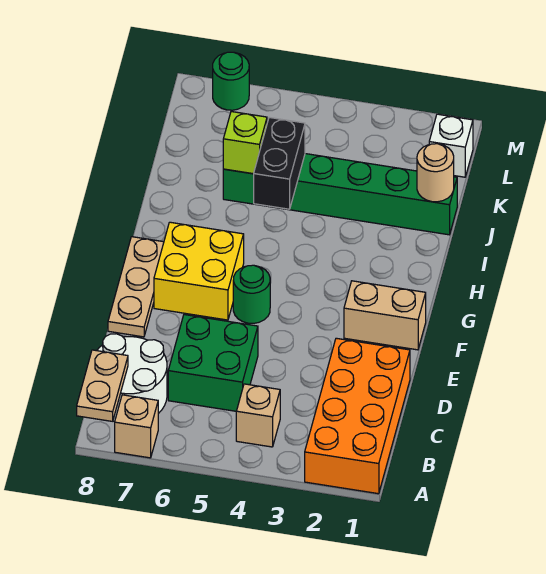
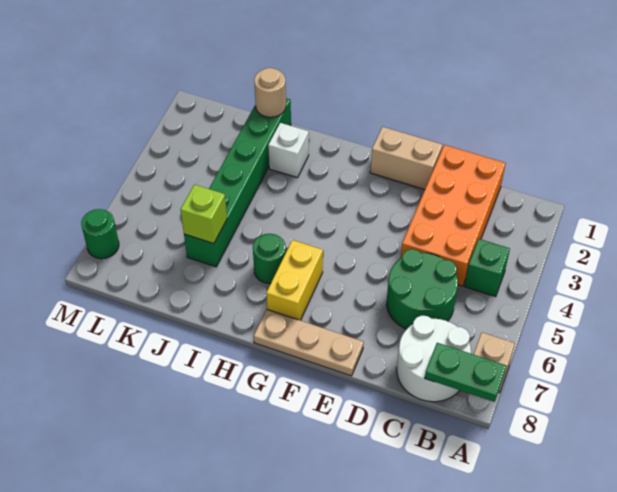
orange 2x4 brick [305,338,410,494] -> orange 2x4 brick turned to [401,145,506,286]
tan 1x2 plate [77,350,128,421] -> green 1x2 plate [425,343,506,402]
tan 1x1 brick [236,384,280,447] -> green 1x1 brick [465,239,510,297]
green 2x2 brick [168,315,258,411] -> green 2x2 round brick [387,249,458,329]
tan 1x2 brick [344,281,426,350] -> tan 1x2 brick turned to [370,127,442,189]
green 1x1 round brick [233,265,270,323] -> green 1x1 round brick moved to [253,234,286,284]
yellow 2x2 brick [154,222,244,320] -> yellow 1x2 brick [266,240,323,320]
black 1x2 brick [254,117,305,209] -> none
white 1x1 brick [429,114,473,177] -> white 1x1 brick moved to [268,123,309,178]

